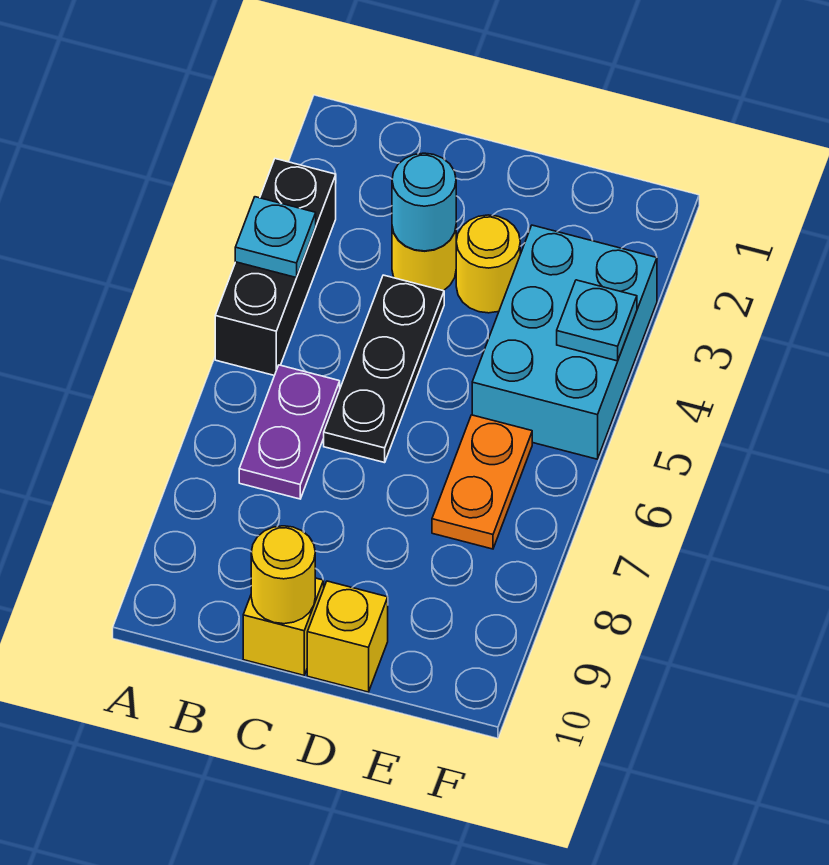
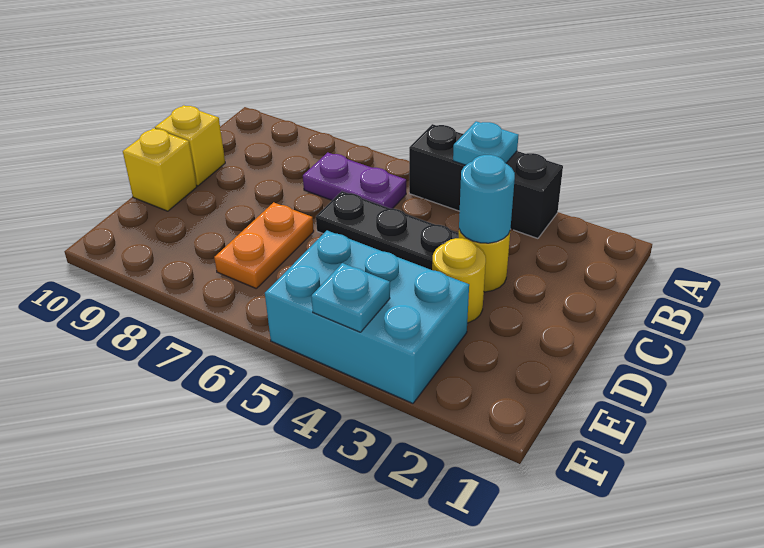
yellow 1x1 round brick [251,526,315,624] -> none
orange 1x2 plate [432,415,532,549] -> orange 1x2 plate turned to [214,202,314,288]

